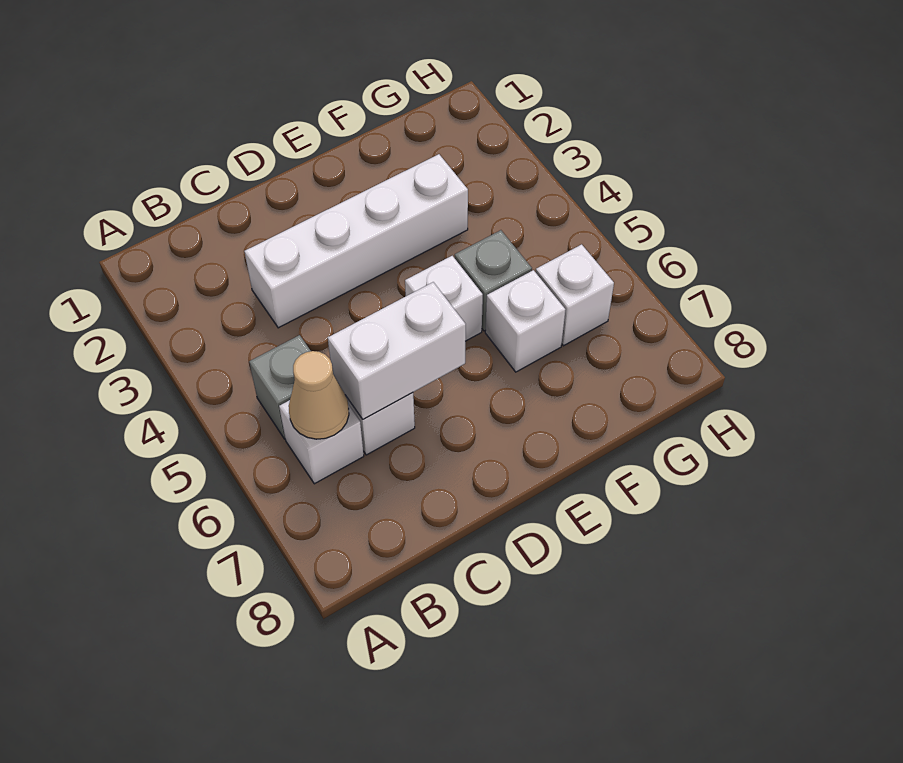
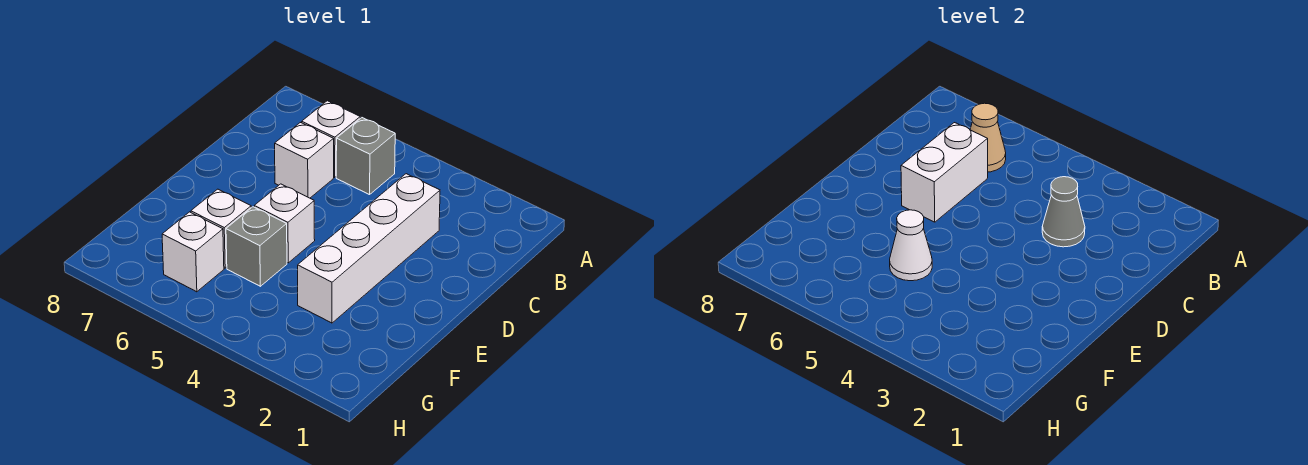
none -> grey 1x1 cone [1042,177,1085,247]
none -> white 1x1 cone [890,210,932,281]

